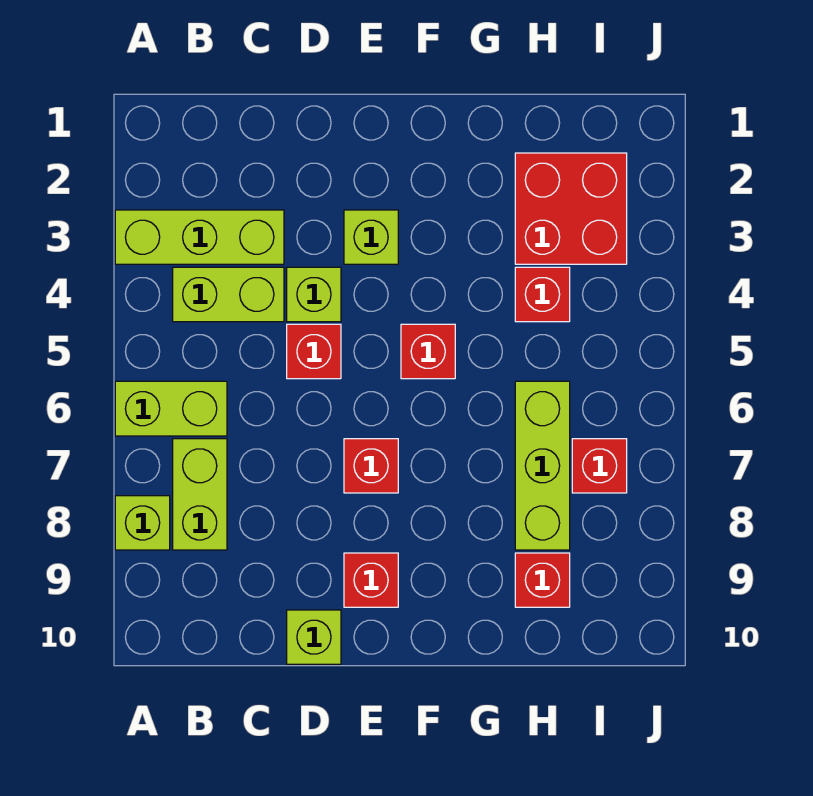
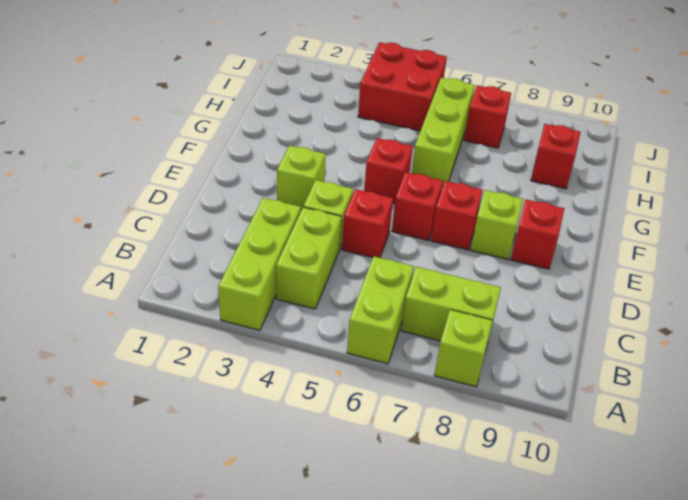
lime 1x1 brick [287,610,341,664] -> lime 1x1 brick moved to [471,190,523,260]
red 2x2 brick [515,153,627,264] -> red 2x2 brick moved to [358,42,447,131]
red 1x1 brick [515,267,570,322] -> red 1x1 brick moved to [392,172,443,240]
lime 1x3 brick [515,381,570,550] -> lime 1x3 brick turned to [412,78,475,187]

